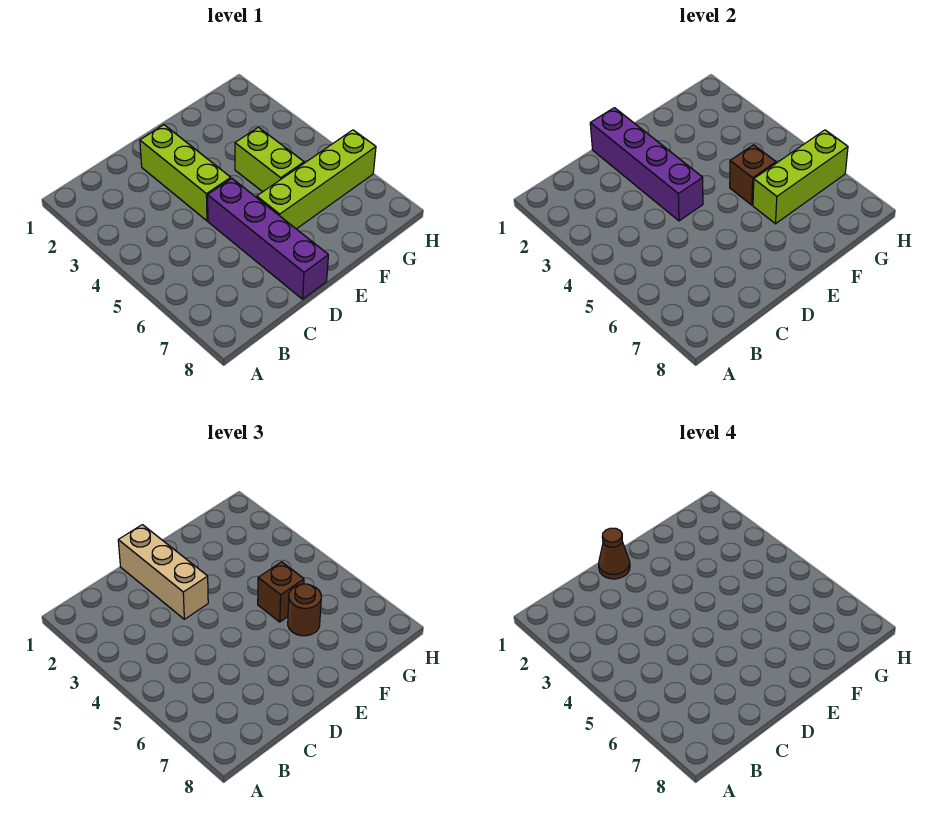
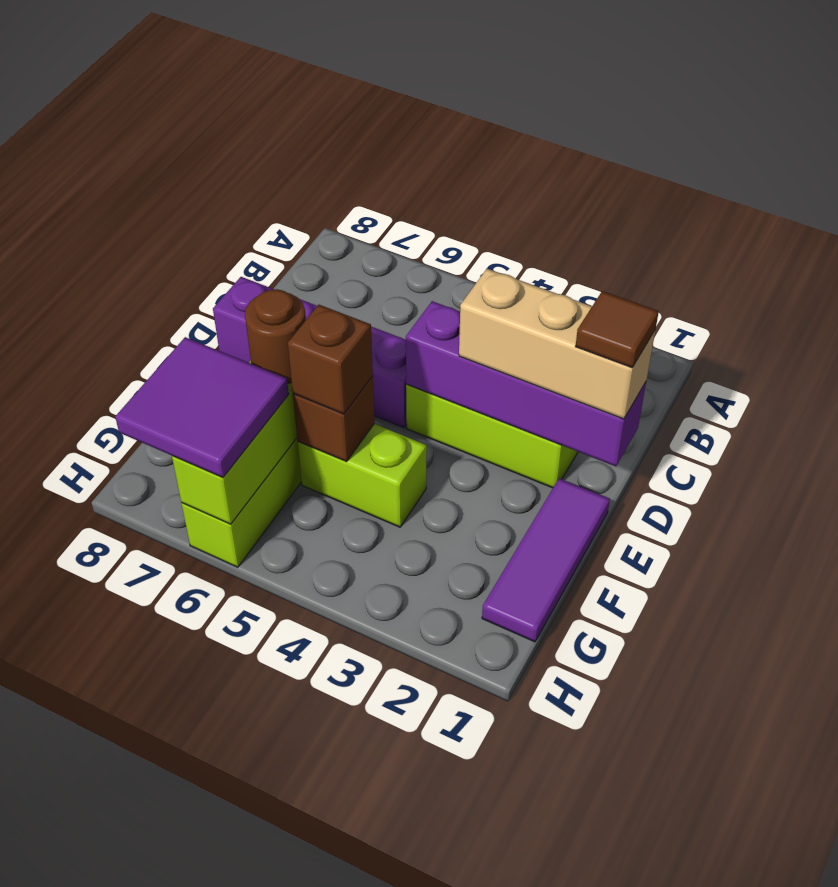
brown 1x1 cone [599,528,630,579] -> brown 1x1 tile [575,291,659,368]
none -> purple 1x3 tile [482,478,610,642]
none -> purple 2x2 tile [115,337,289,477]

